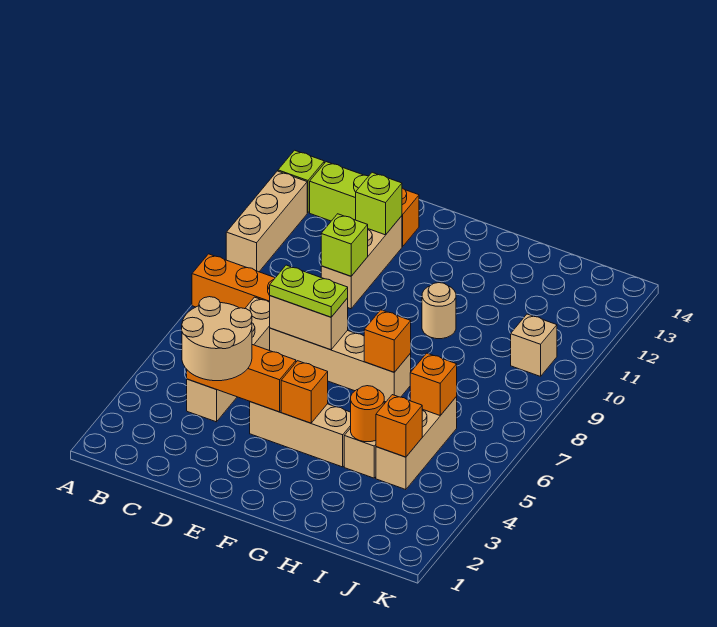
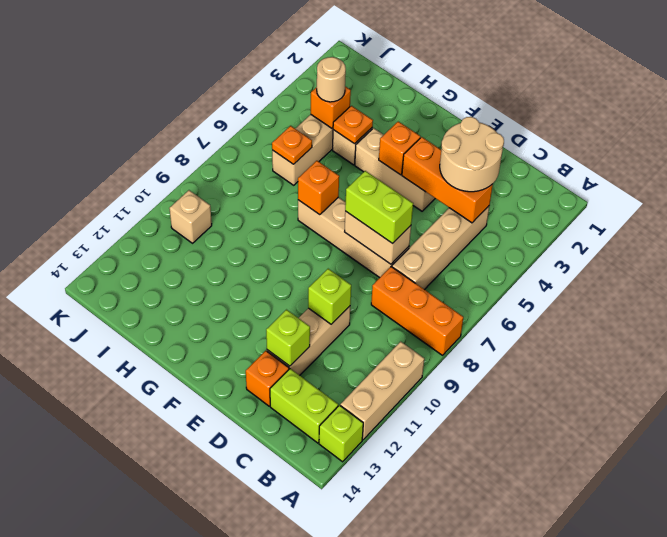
lime 1x2 plate [270,265,348,317] -> lime 1x2 brick [345,171,413,244]
tan 1x1 round brick [422,283,456,339] -> tan 1x1 round brick moved to [317,57,346,102]
orange 1x1 round brick [351,386,384,442] -> orange 1x1 plate [333,106,373,144]
orange 1x1 brick [410,353,457,415] -> orange 1x1 plate [272,126,312,164]

